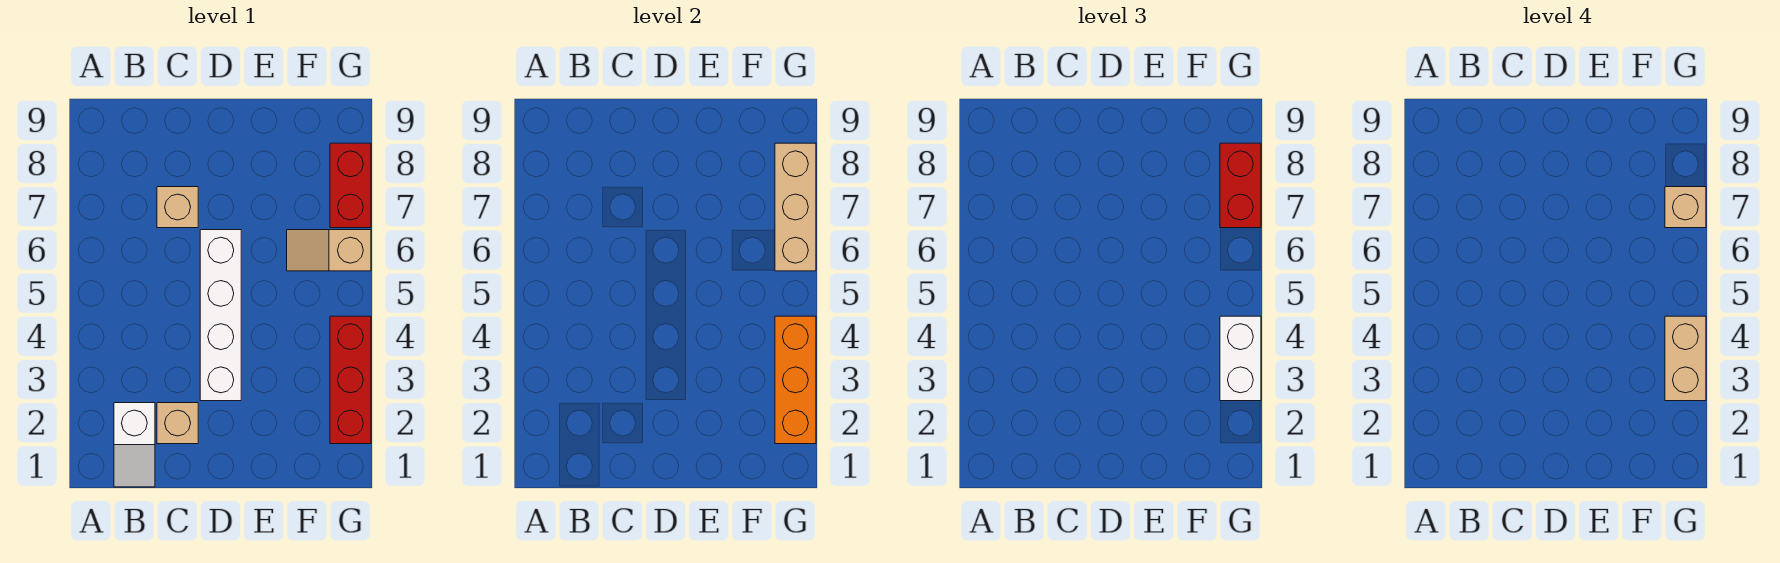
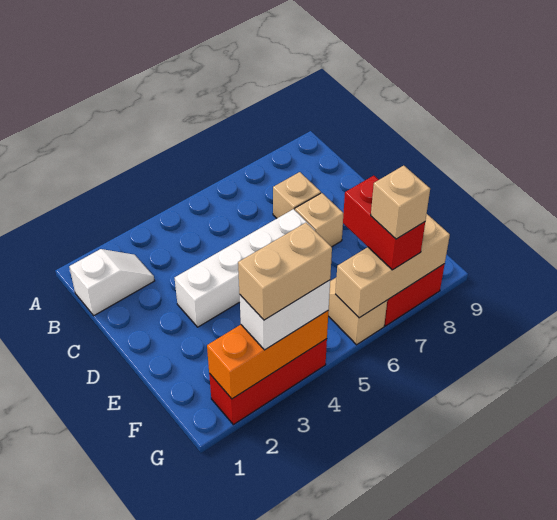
white 1x2 slope [114,403,155,487] -> white 1x2 slope turned to [69,249,154,316]
tan 1x1 brick [157,403,198,444] -> tan 1x1 brick moved to [295,193,343,247]
red 1x2 brick [1220,143,1261,228] -> red 1x2 brick turned to [343,176,425,270]

